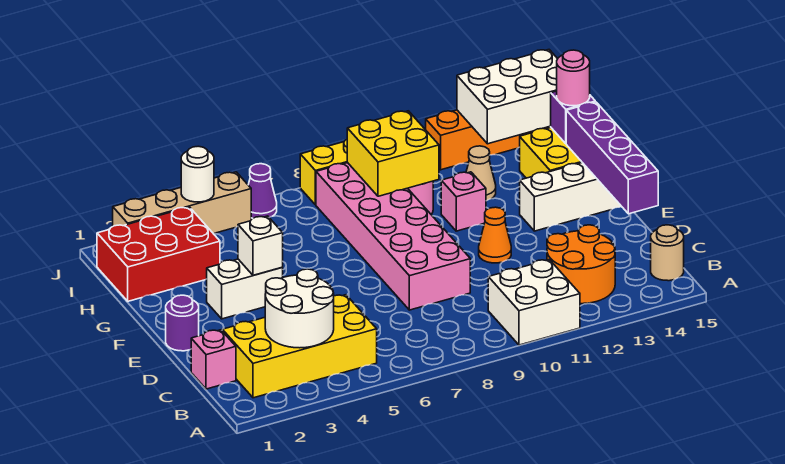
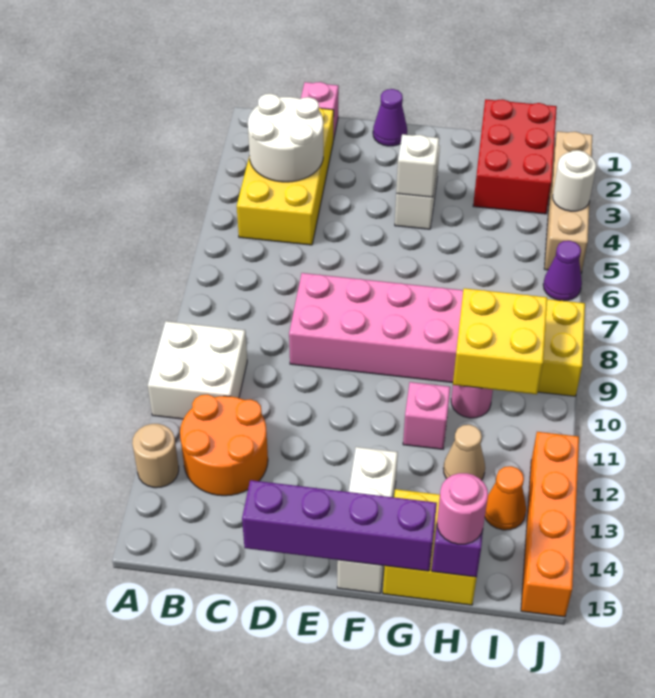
tan 1x1 round brick [651,225,684,281] -> tan 1x1 round brick moved to [132,424,179,488]
purple 1x1 round brick [166,295,199,351] -> purple 1x1 cone [373,89,407,146]
orange 1x1 cone [479,207,511,263] -> orange 1x1 cone moved to [485,466,526,530]
white 2x3 brick [457,50,557,144] -> none

